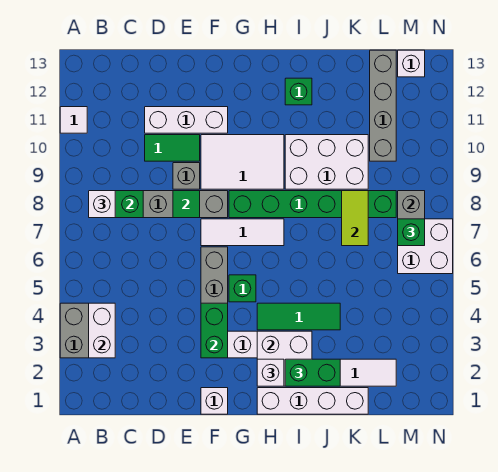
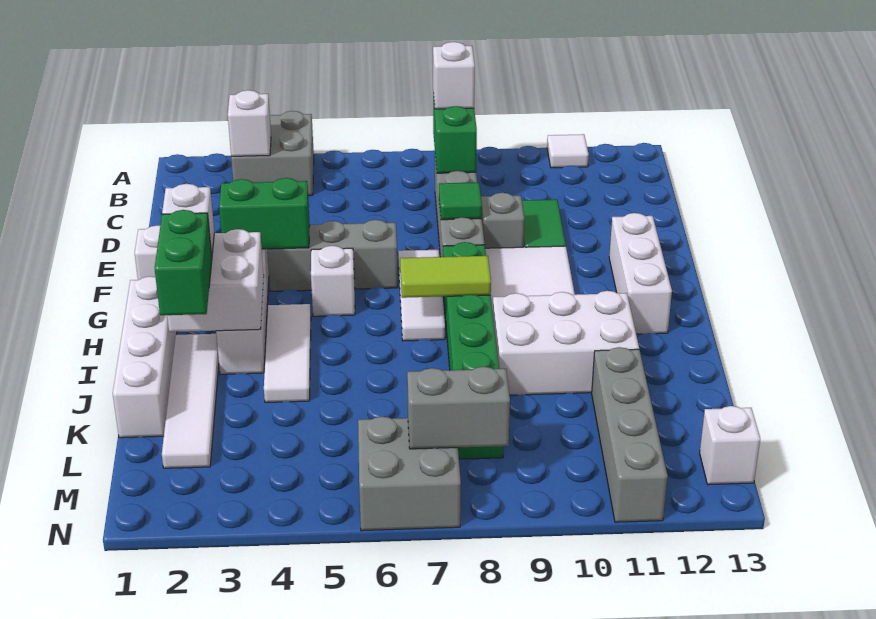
white 1x2 brick [89,303,115,358] -> white 1x1 brick [228,90,271,156]
white 1x3 brick [145,107,228,133] -> white 1x3 brick moved to [609,213,672,334]
green 1x1 brick [229,275,256,302] -> white 1x1 brick [311,246,355,316]
green 1x3 tile [257,303,340,330] -> white 1x3 tile [264,304,311,402]
white 2x3 brick [285,135,368,189] -> white 2x3 brick turned to [493,291,639,395]
green 1x1 brick [285,78,312,105] -> none
lime 1x2 tile [342,191,368,246] -> lime 1x2 tile moved to [400,256,491,298]
grey 1x4 brick [370,50,396,161] -> grey 1x4 brick turned to [592,347,668,522]
white 2x2 brick [398,219,453,274] -> grey 2x2 brick [358,417,461,531]
green 1x1 brick [398,219,425,246] -> none

